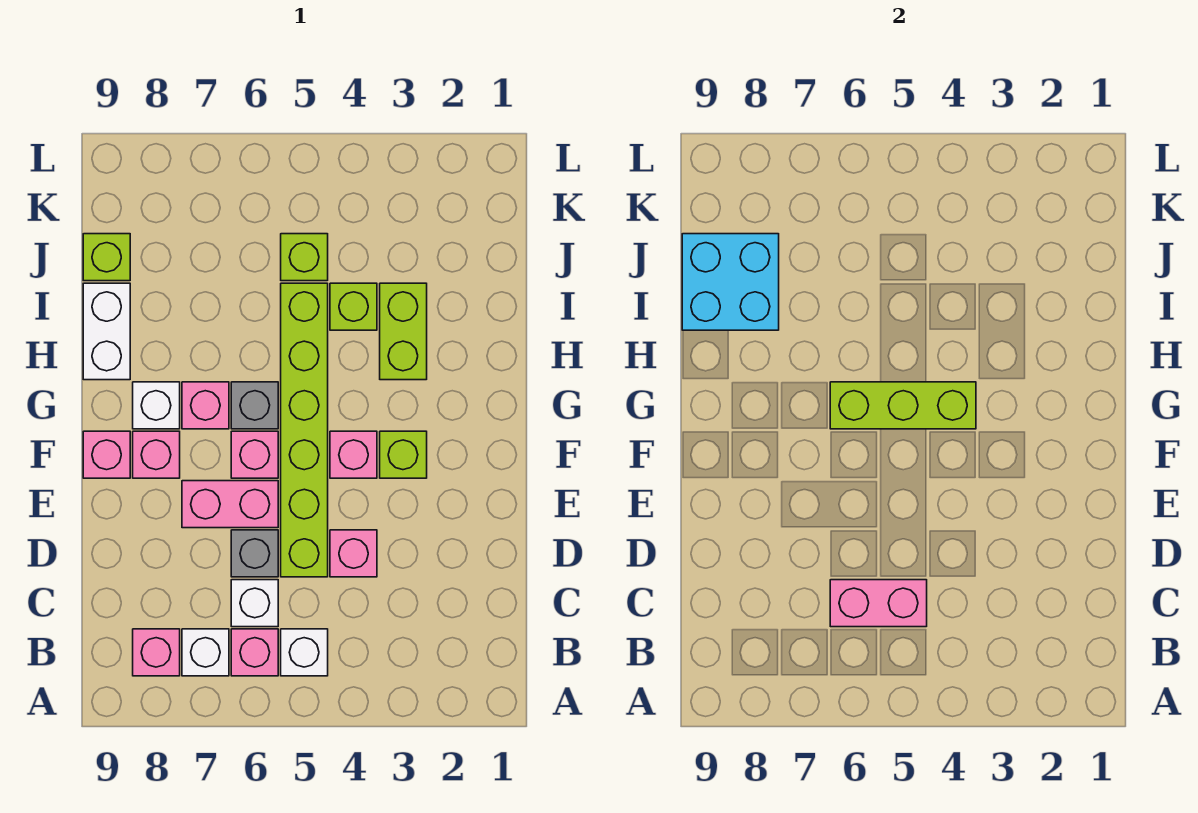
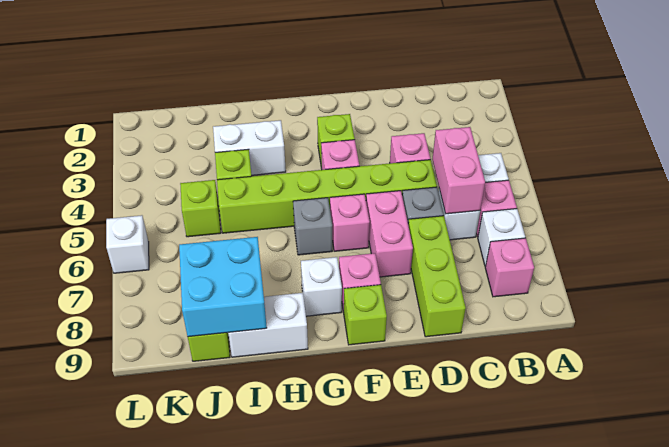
pink 1x1 brick [83,431,130,478] -> lime 1x1 brick [343,285,387,345]
lime 1x3 brick [830,382,976,429] -> lime 1x3 brick moved to [408,216,466,337]
pink 1x1 brick [182,382,229,429] -> none
lime 1x2 brick [380,283,427,380] -> white 1x2 brick [213,120,286,175]
none -> white 1x1 brick [106,215,149,273]

